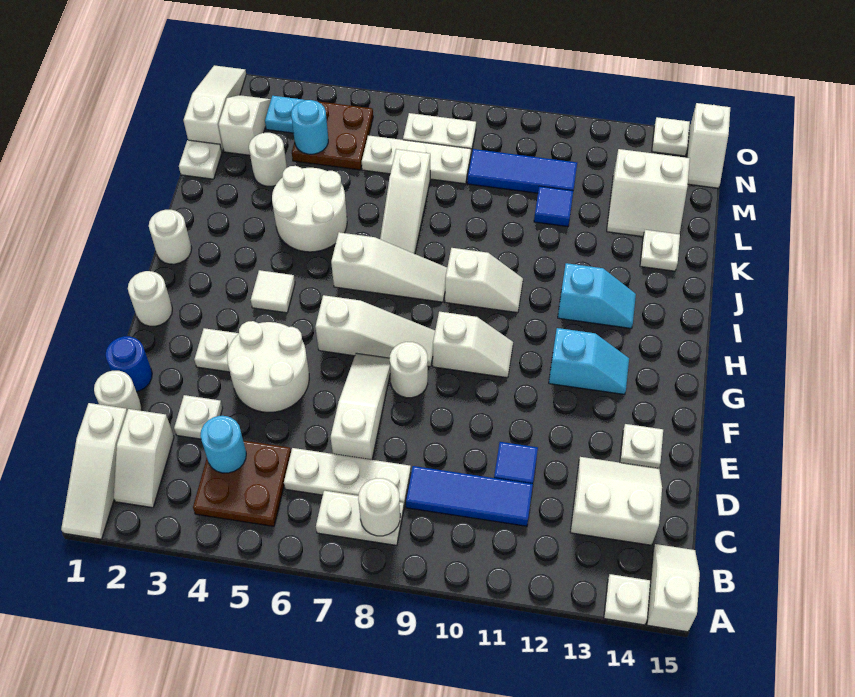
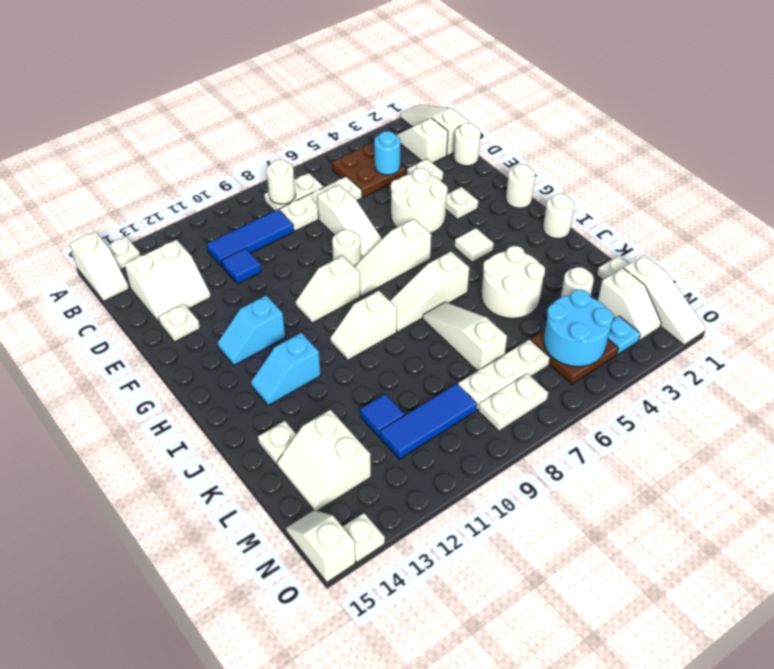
blue 1x1 round brick [106,336,152,392] -> none
white 2x2 slope [607,149,690,237] -> white 2x2 slope turned to [277,410,371,511]
cyan 1x1 round brick [291,100,328,154] -> cyan 2x2 round brick [544,290,613,366]

